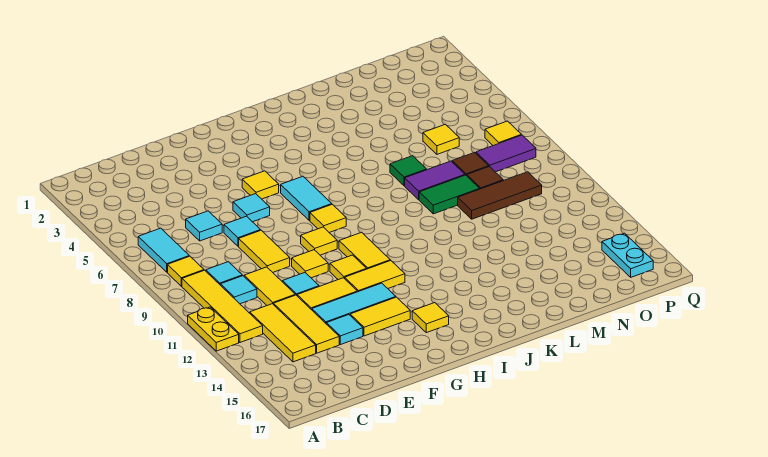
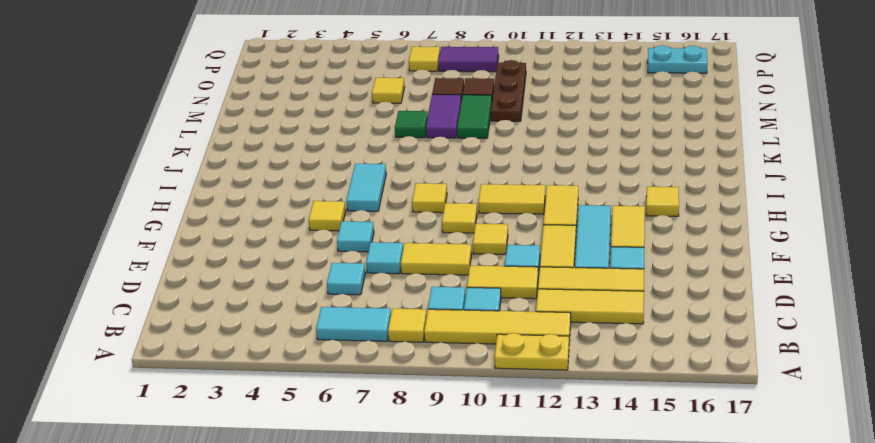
yellow 1x1 tile [330,255,366,280] -> none
cyan 1x2 tile [281,176,332,220] -> cyan 1x2 tile turned to [346,164,386,211]
brown 1x3 tile [458,172,542,219] -> brown 1x3 plate [491,60,526,121]
purple 1x2 tile [476,135,536,172] -> purple 1x2 tile turned to [438,47,499,72]

